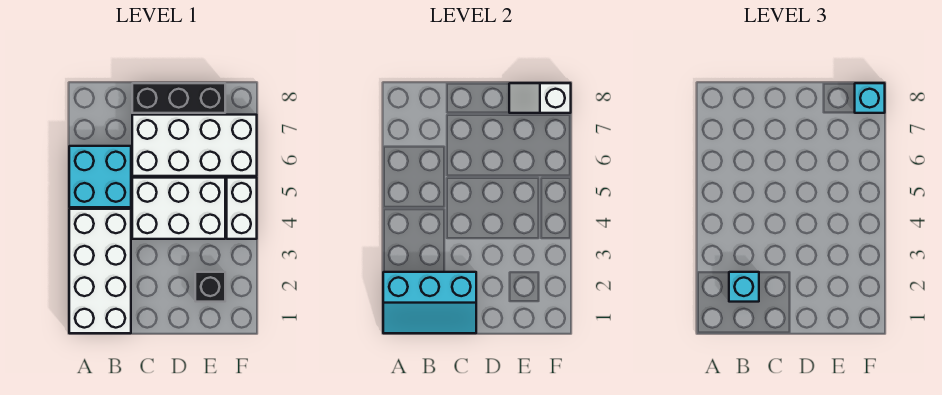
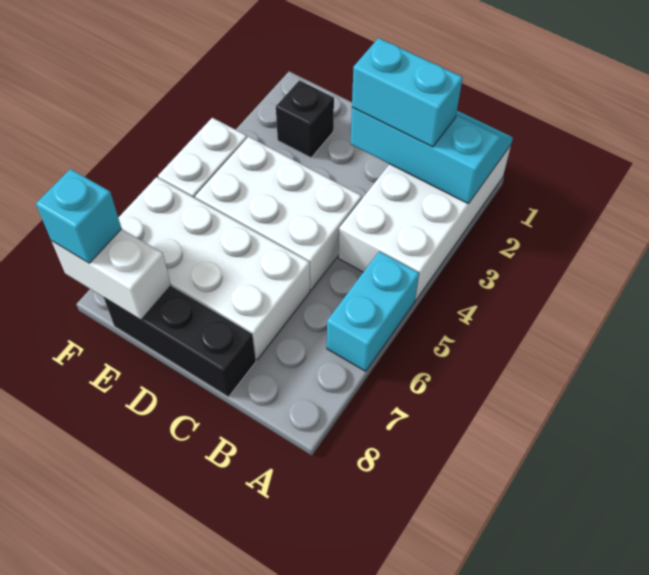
cyan 2x2 brick [69,146,131,207] -> cyan 1x2 brick [327,251,419,371]
cyan 1x1 brick [729,272,759,302] -> cyan 1x2 brick [352,38,463,147]
white 1x2 slope [509,83,571,113] -> white 1x2 brick [52,229,171,320]

